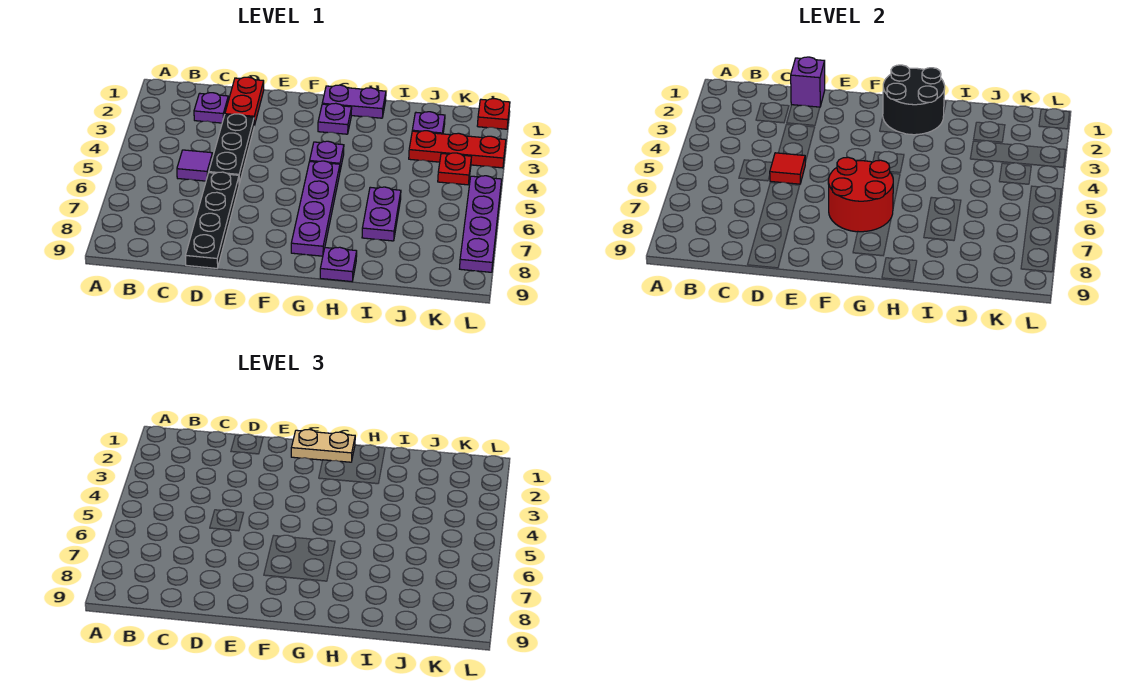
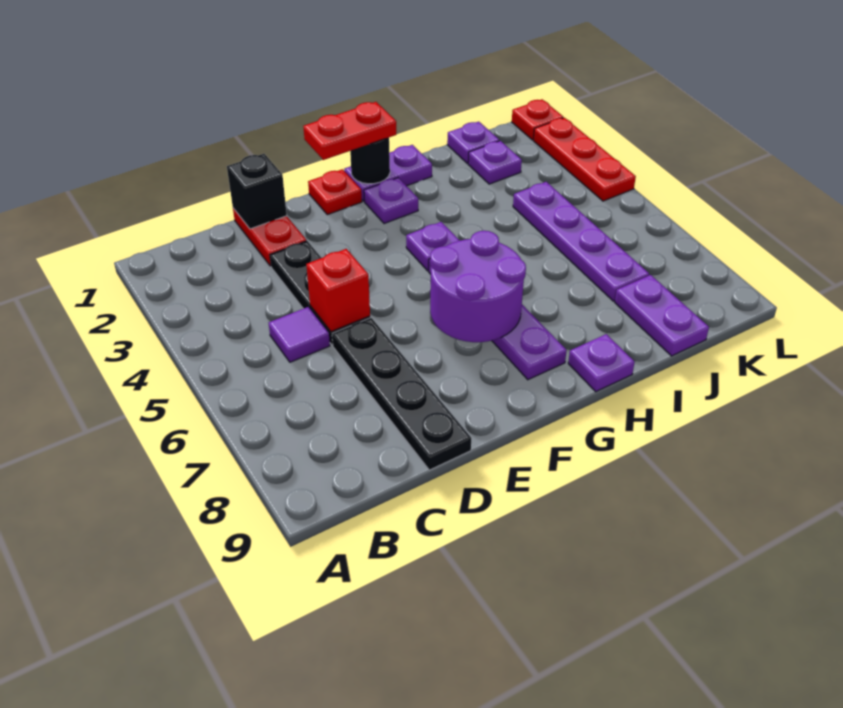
purple 1x1 plate [194,93,228,123] -> purple 1x1 plate moved to [447,122,499,164]
purple 1x1 brick [791,57,825,107] -> black 1x1 brick [227,154,287,229]
red 1x1 tile [770,153,805,184] -> red 1x1 brick [306,249,370,332]
tan 1x2 plate [291,429,355,462] -> red 1x2 plate [303,102,396,160]
red 2x2 round brick [828,157,893,232] -> purple 2x2 round brick [430,231,526,342]
black 2x2 round brick [883,65,945,135] -> black 1x1 round brick [350,138,390,184]
purple 1x2 plate [362,187,401,241] -> purple 1x2 plate moved to [615,275,709,356]
red 1x3 plate [409,131,506,168] -> red 1x3 plate turned to [533,118,636,201]
red 1x1 plate [438,153,472,185] -> red 1x1 plate moved to [308,169,362,215]
purple 1x4 plate [460,176,502,272] -> purple 1x4 plate moved to [513,182,649,301]

